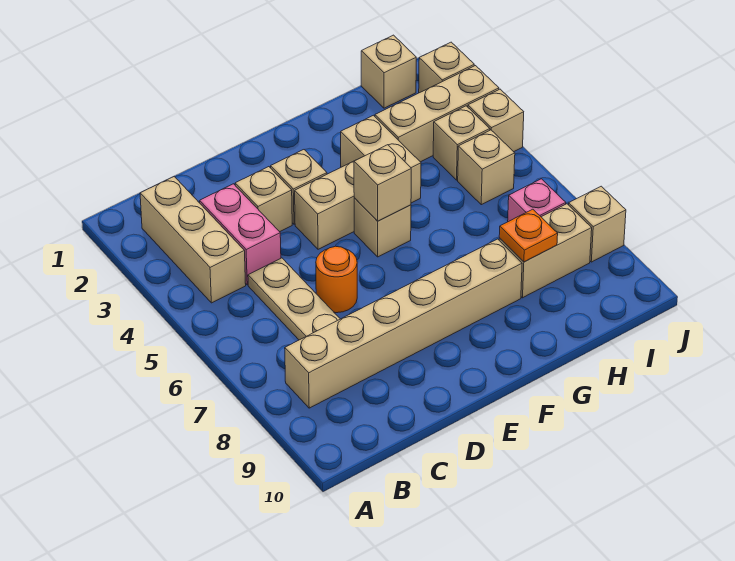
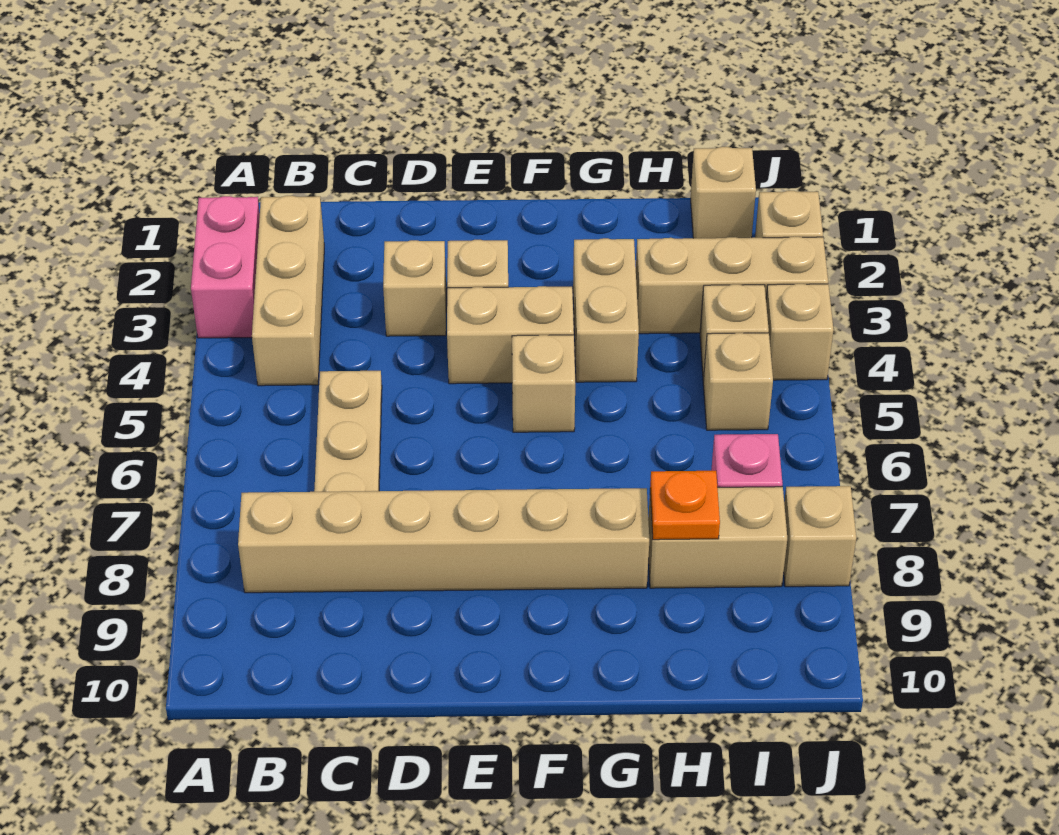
pink 1x2 brick [200,184,281,285] -> pink 1x2 brick moved to [191,196,260,338]
orange 1x1 round brick [316,246,357,313] -> none
tan 1x1 brick [354,145,411,221] -> none

